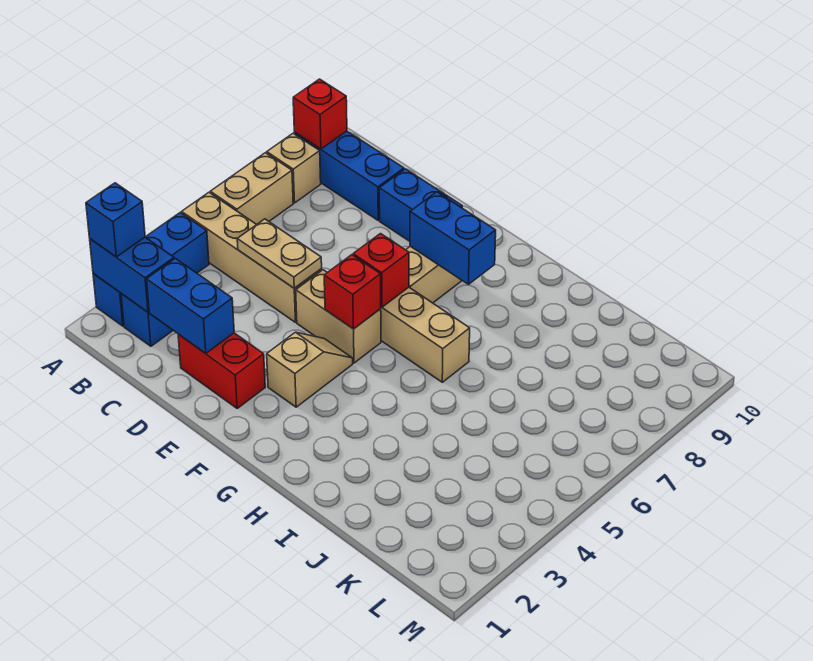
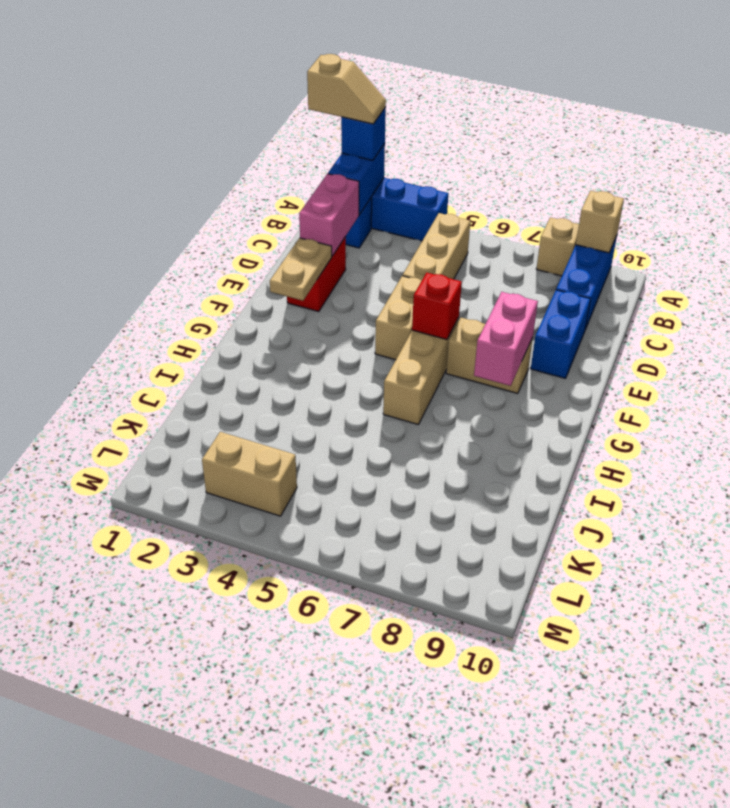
tan 1x4 brick [182,193,322,322] -> tan 1x3 brick [403,213,470,280]
tan 1x2 brick [210,153,293,225] -> tan 1x2 brick moved to [202,432,297,516]
red 1x1 brick [293,79,347,149] -> tan 1x1 brick [576,191,624,253]
blue 1x2 brick [147,258,234,353] -> pink 1x2 brick [299,174,359,256]
tan 1x2 plate [237,219,322,288] -> tan 1x2 plate moved to [270,238,332,301]
tan 1x2 slope [267,332,353,407] -> tan 1x2 slope moved to [307,54,386,124]
red 1x1 brick [324,255,381,329] -> none
blue 1x2 brick [410,192,496,284] -> pink 1x2 brick [474,292,538,386]

